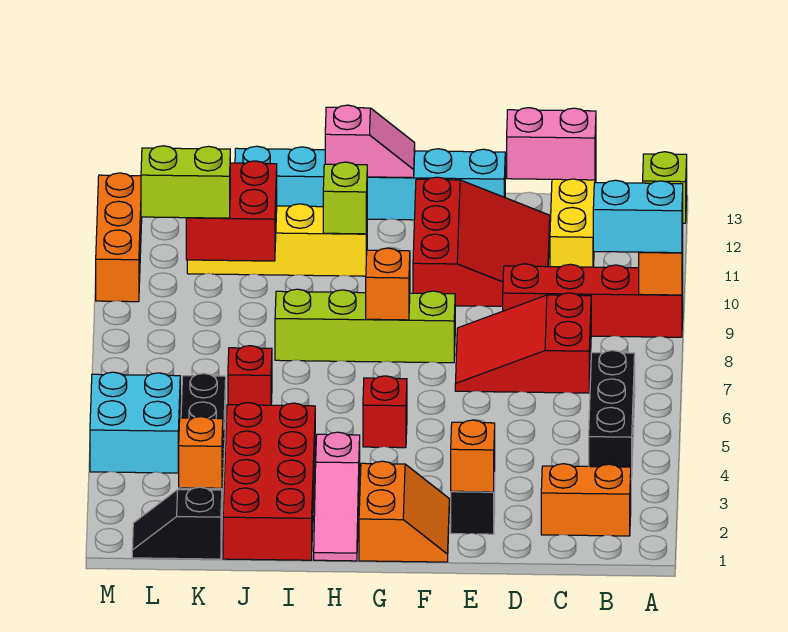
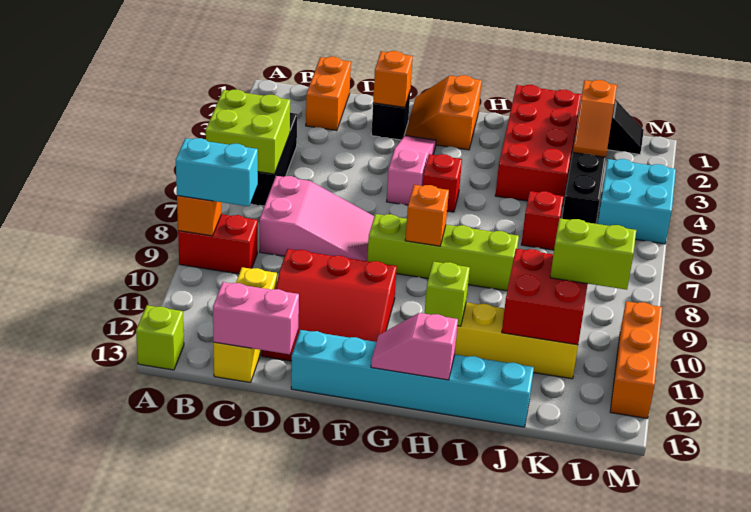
none -> lime 2x2 brick [206,90,290,174]
red 1x4 brick [503,264,683,337] -> red 1x2 brick [178,214,258,274]
orange 1x2 brick [541,464,631,536] -> orange 1x2 brick turned to [306,57,351,131]
red 2x3 slope [455,293,591,393] -> pink 2x3 slope [260,176,374,261]
red 3x3 slope [413,177,550,307] -> red 3x3 slope turned to [262,249,397,361]
pink 1x3 slope [314,432,360,561] -> pink 1x3 slope moved to [387,136,436,205]

